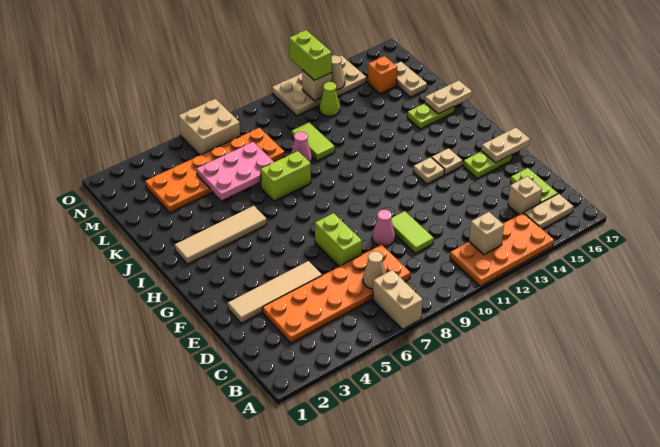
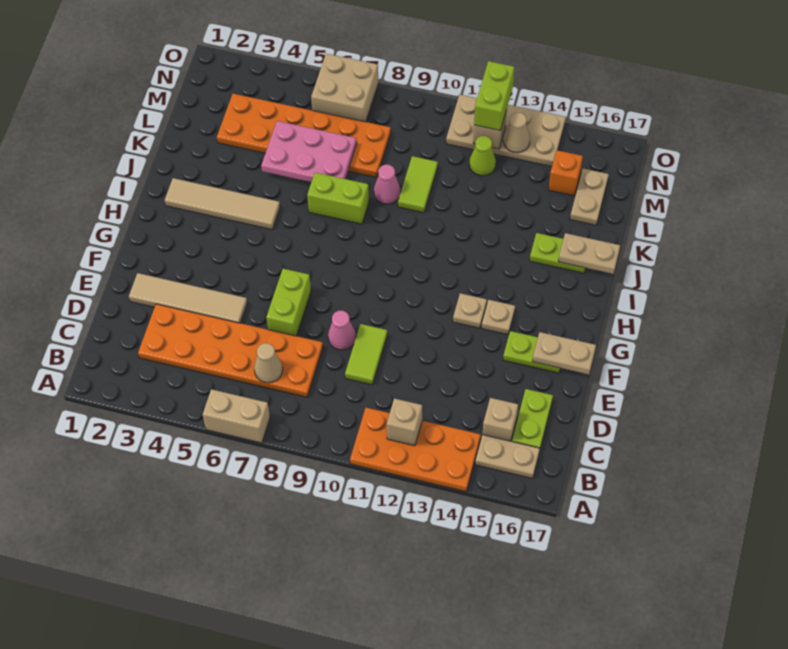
tan 1x2 brick [373,270,423,329] -> tan 1x2 brick turned to [203,389,270,443]

